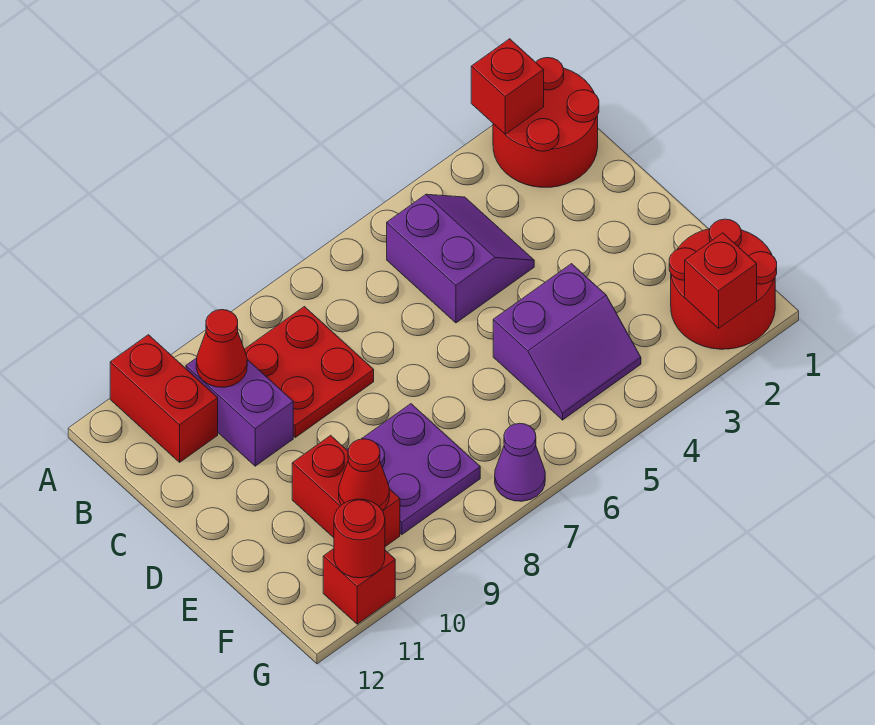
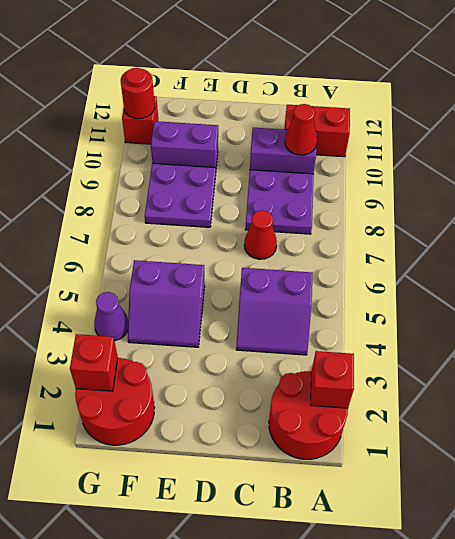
red 2x2 plate [244,307,374,437] -> purple 2x2 plate [245,170,314,234]
purple 2x2 slope [493,264,641,420] -> purple 2x2 slope turned to [128,260,205,347]
red 1x2 brick [292,435,400,547] -> purple 1x2 brick [151,121,218,168]
red 1x1 cone [339,439,389,510] -> red 1x1 cone moved to [244,210,277,259]
purple 1x1 cone [495,423,545,501] -> purple 1x1 cone moved to [94,292,128,341]

